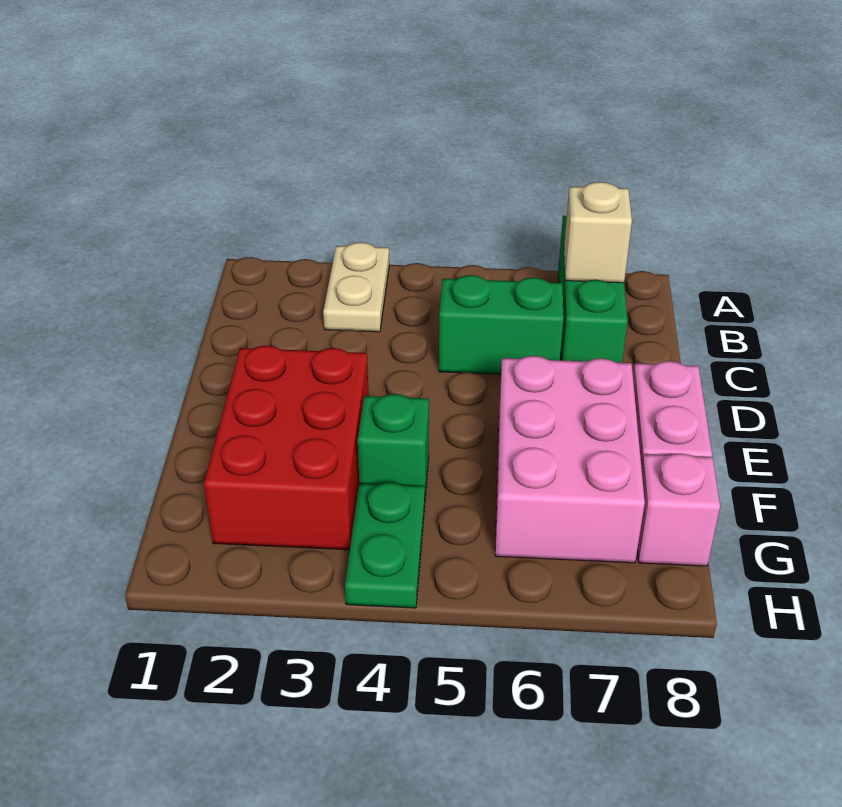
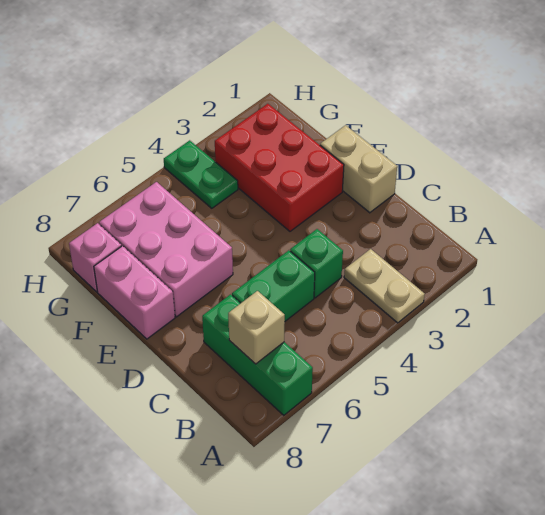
none -> tan 1x2 brick [320,125,397,213]
green 1x1 brick [358,394,429,496] -> green 1x1 brick moved to [290,229,343,298]

